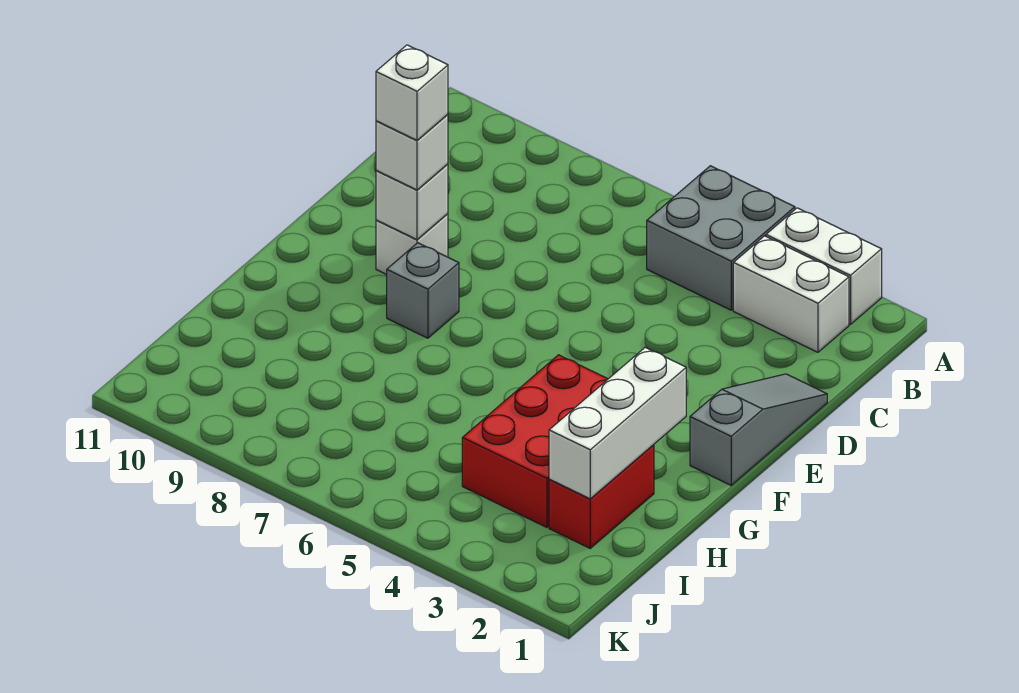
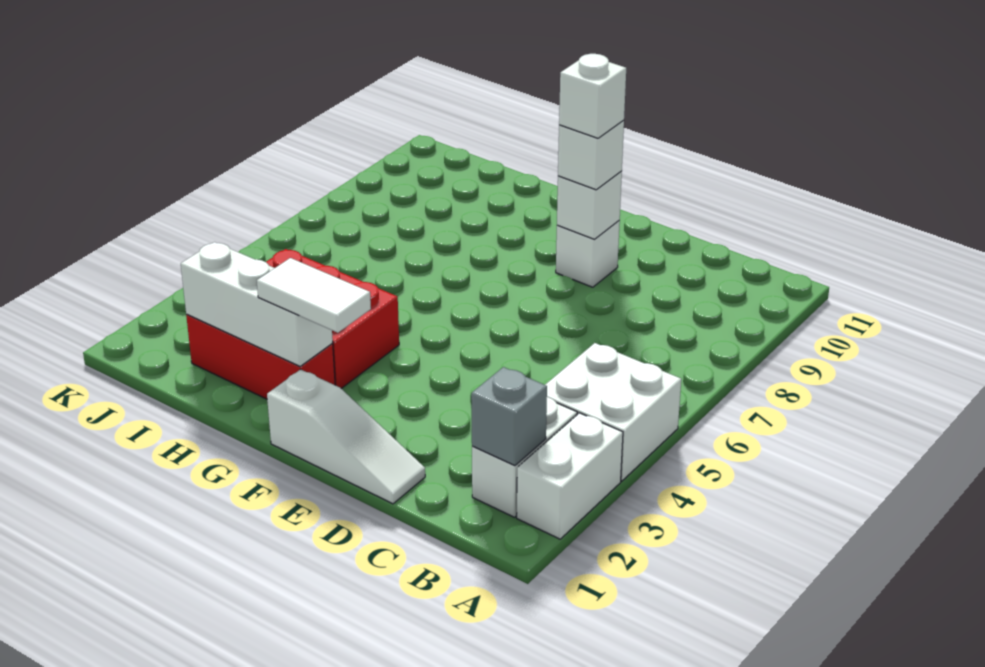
grey 2x2 brick [647,166,795,310] -> white 2x2 brick [545,343,681,481]
grey 1x3 slope [690,374,827,485] -> white 1x3 slope [267,369,425,504]
none -> white 1x2 tile [257,258,371,333]
grey 1x1 brick [387,243,459,338] -> grey 1x1 brick moved to [471,367,547,466]
red 1x2 brick [549,445,654,548] -> red 1x3 brick [186,315,335,399]

